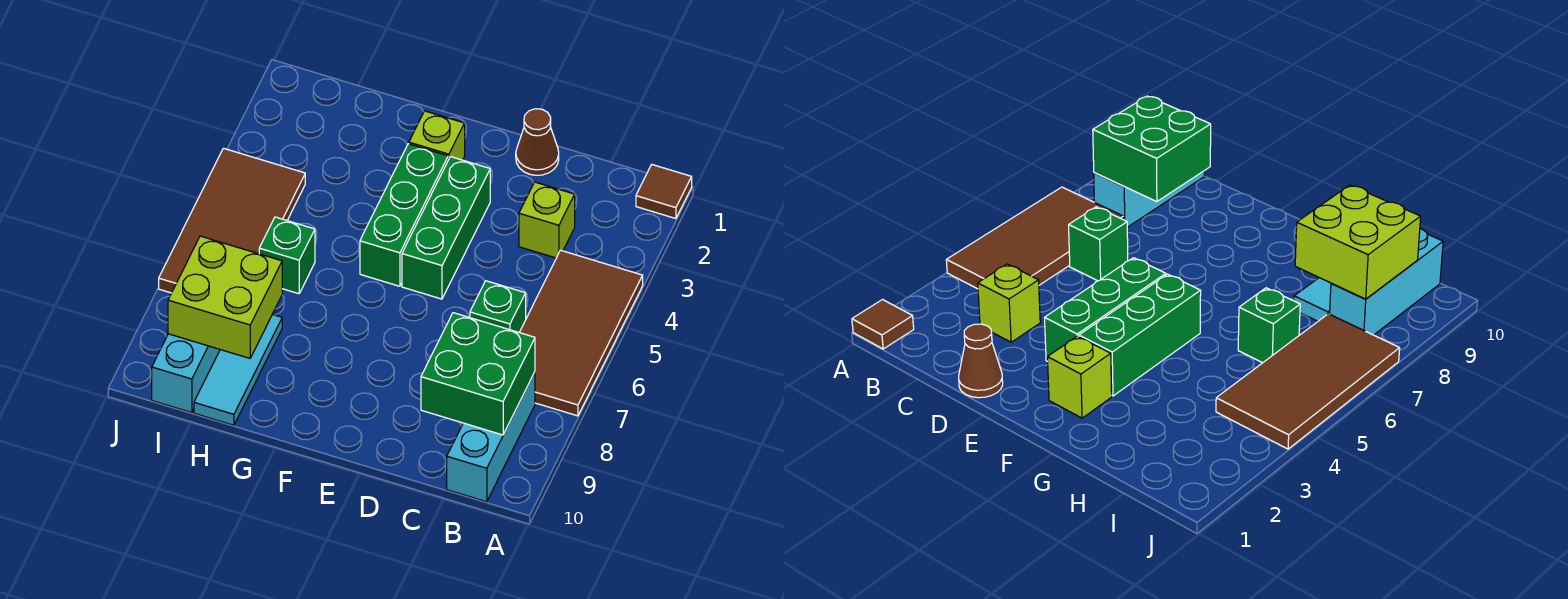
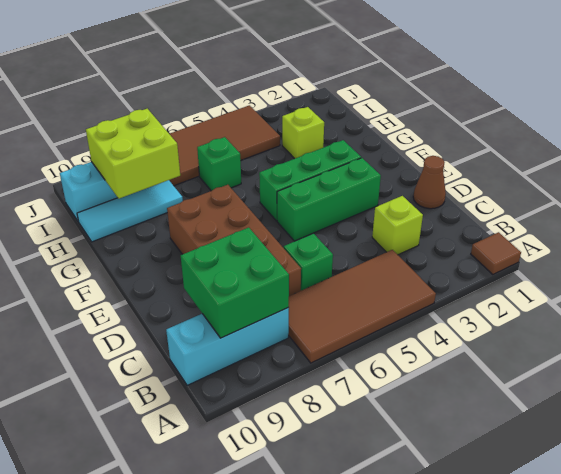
none -> brown 2x4 brick [167,185,301,296]
lime 1x1 brick [409,111,465,160] -> lime 1x1 brick moved to [282,107,324,159]

